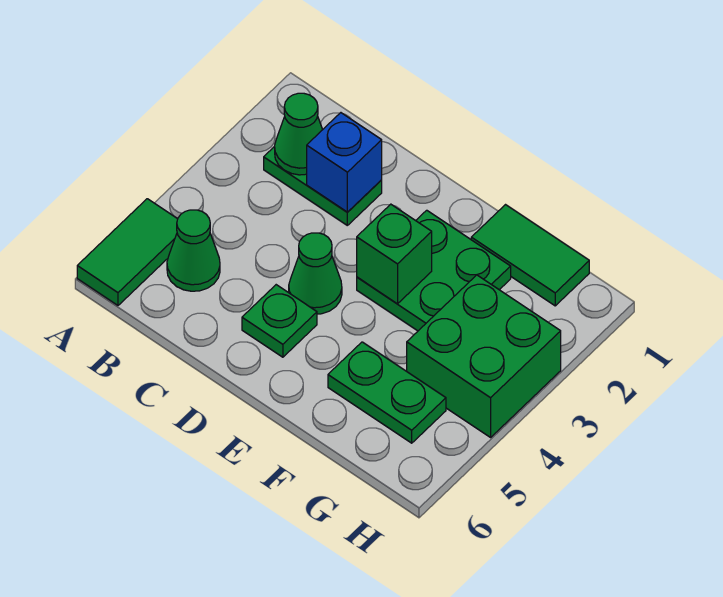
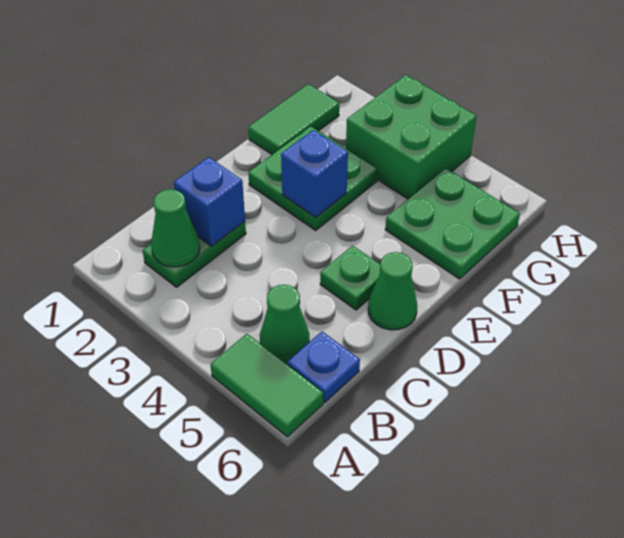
none -> blue 1x1 plate [287,332,360,402]
green 1x1 cone [289,233,342,314] -> green 1x1 cone moved to [368,252,417,330]
green 1x1 brick [357,204,432,304] -> blue 1x1 brick [281,130,348,217]
green 1x2 plate [328,342,446,443] -> green 2x2 plate [385,168,520,279]

